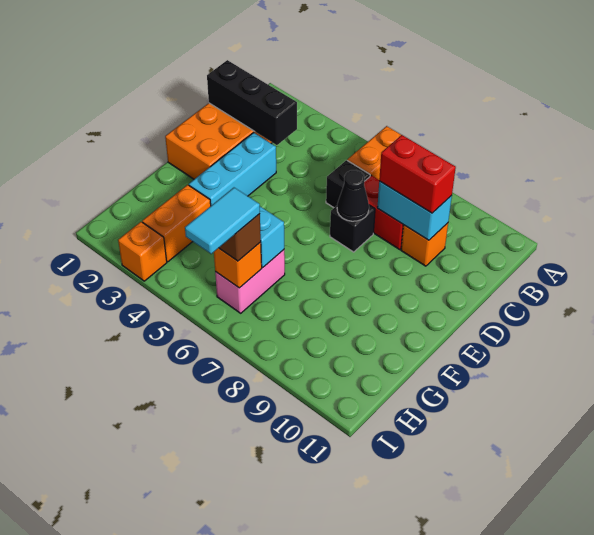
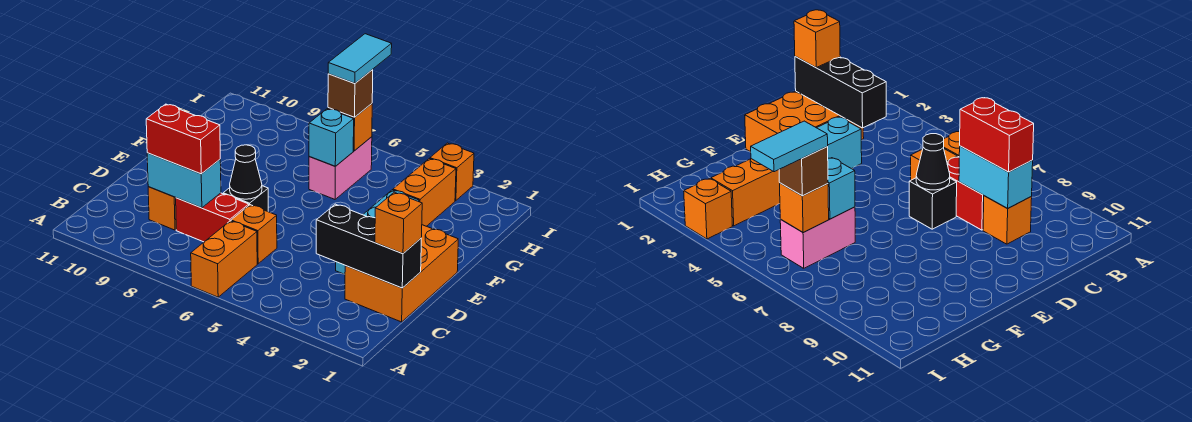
none -> orange 1x1 brick [375,192,422,254]
black 1x1 brick [326,160,370,208] -> orange 1x1 brick [231,205,277,264]

